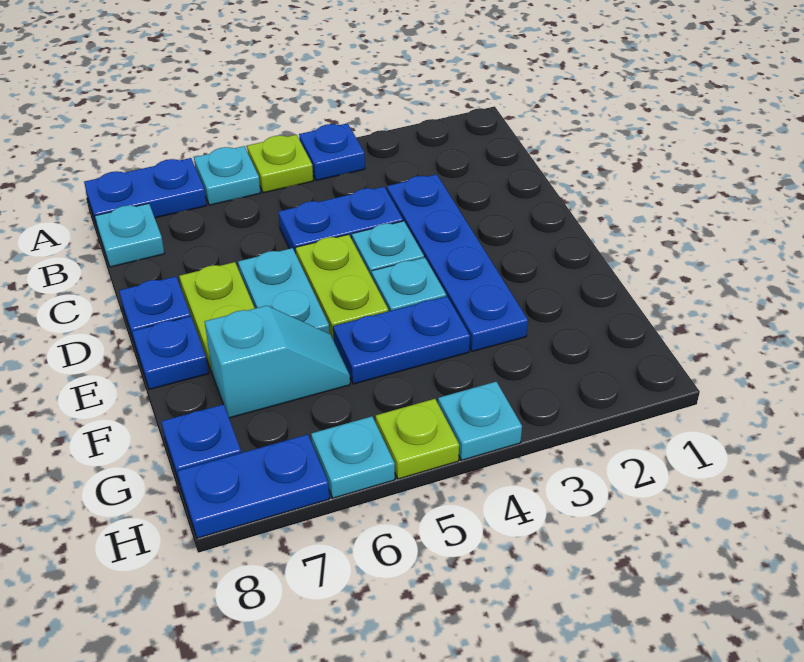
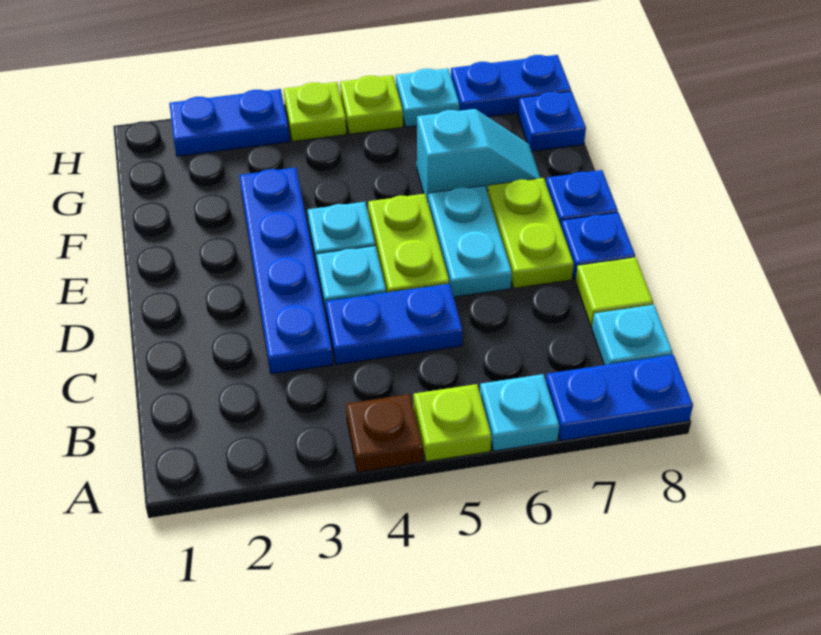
blue 1x1 plate [299,123,365,181] -> brown 1x1 plate [346,394,423,472]
none -> lime 1x1 tile [576,257,653,327]
blue 1x2 plate [333,296,470,384] -> blue 1x2 plate moved to [169,89,289,156]
cyan 1x2 slope [205,306,350,418] -> cyan 1x2 slope turned to [417,109,541,201]
cyan 1x1 plate [438,382,522,460] -> lime 1x1 plate [284,82,346,142]

